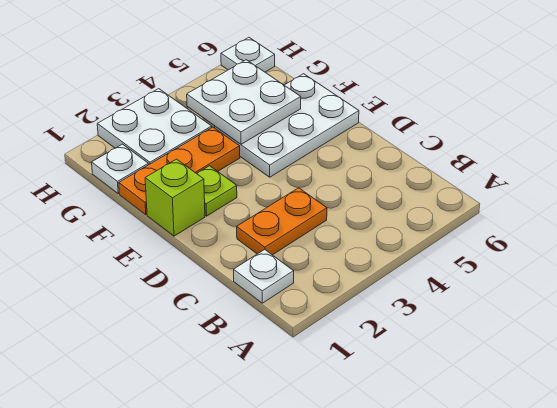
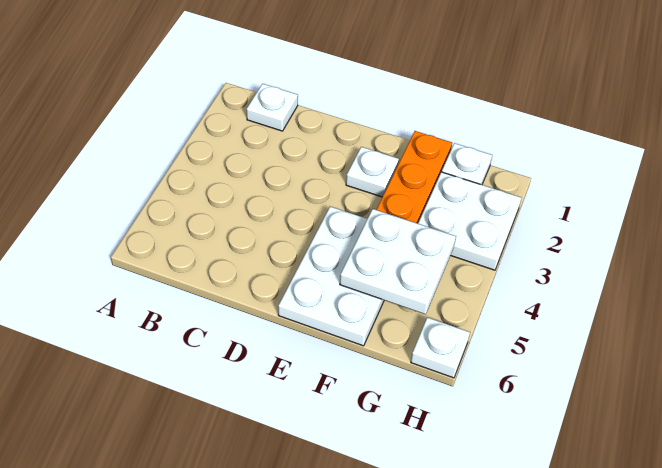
orange 1x2 plate [237,188,327,255] -> none
lime 1x1 brick [145,159,205,236] -> none
lime 1x1 plate [197,166,237,216] -> white 1x1 plate [346,147,399,197]

